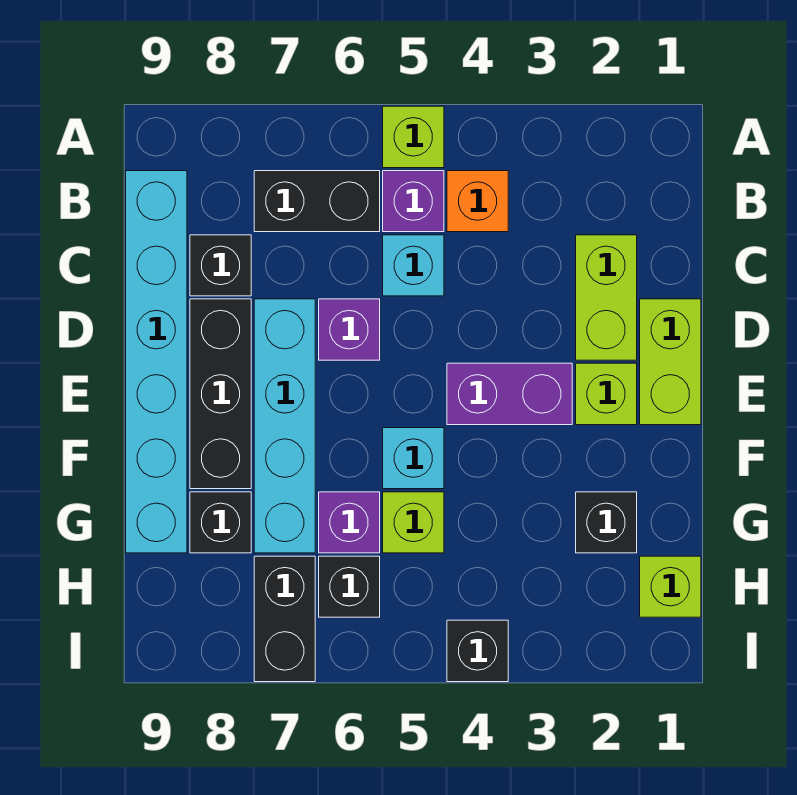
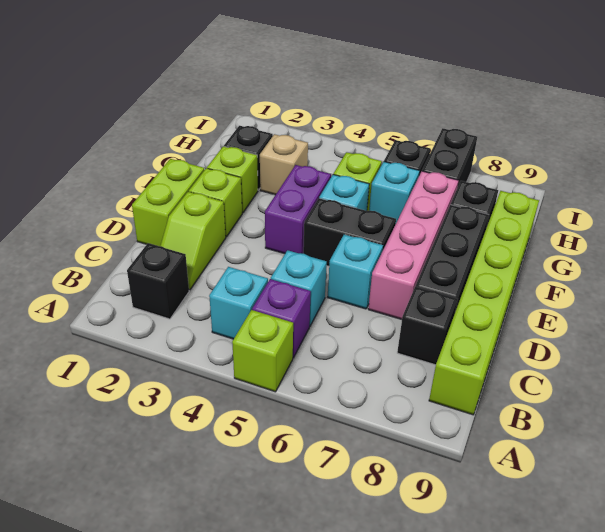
orange 1x1 brick [447,171,508,232] -> cyan 1x1 brick [209,267,268,339]
black 1x2 brick [254,171,380,232] -> black 1x2 brick moved to [303,198,396,266]
cyan 1x6 brick [126,171,187,553] -> lime 1x6 brick [429,191,539,415]
lime 1x2 brick [576,235,637,360] -> lime 1x2 slope [161,192,226,290]
purple 1x1 brick [319,299,380,360] -> cyan 1x1 brick [328,235,383,309]
cyan 1x4 brick [254,299,315,553] -> pink 1x4 brick [368,171,459,320]
purple 1x2 brick [447,363,572,425] -> purple 1x2 brick turned to [265,165,331,254]
none -> tan 1x1 brick [260,134,308,195]
purple 1x1 brick [319,492,380,553] -> cyan 1x1 brick [369,162,420,223]
lime 1x1 brick [640,556,701,617] -> lime 1x1 brick moved to [207,146,258,213]
black 1x1 brick [447,620,508,682] -> black 1x1 brick moved to [127,243,189,319]

